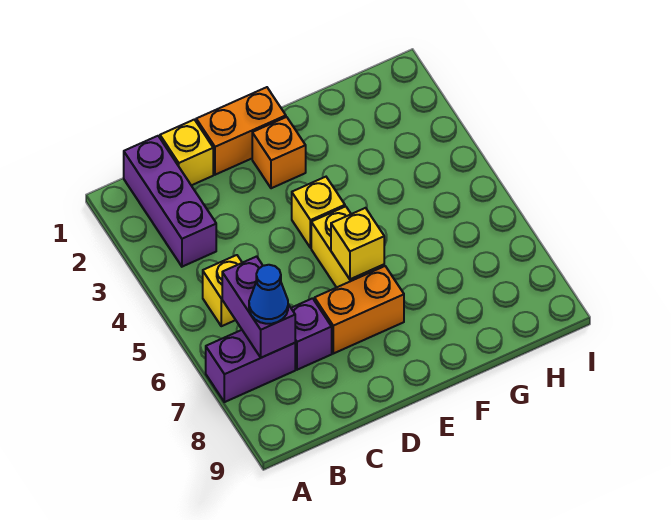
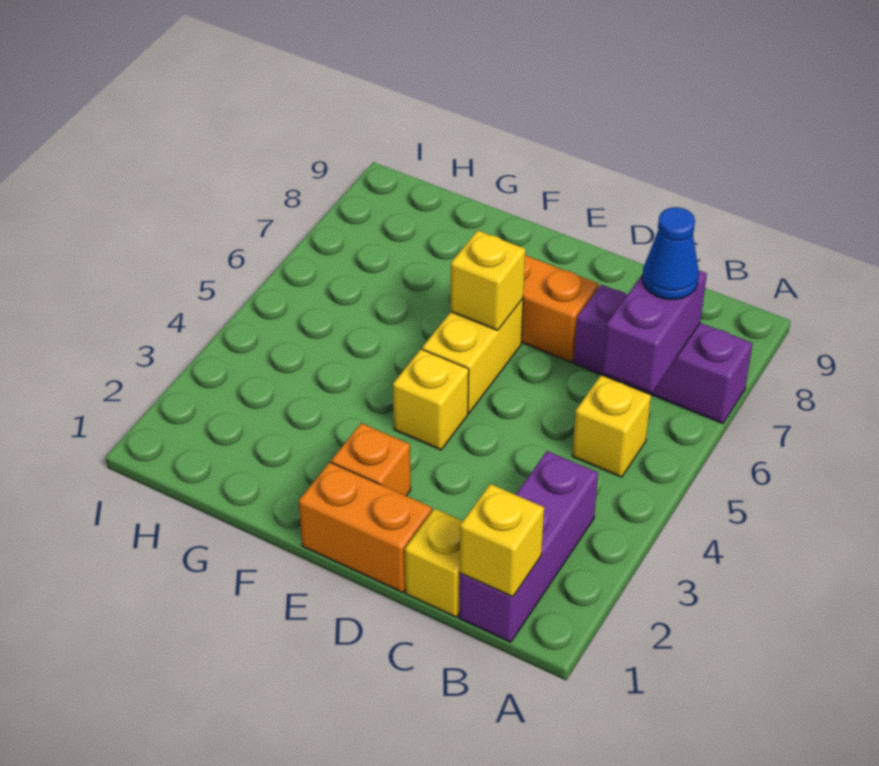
none -> yellow 1x1 brick [460,484,544,597]

